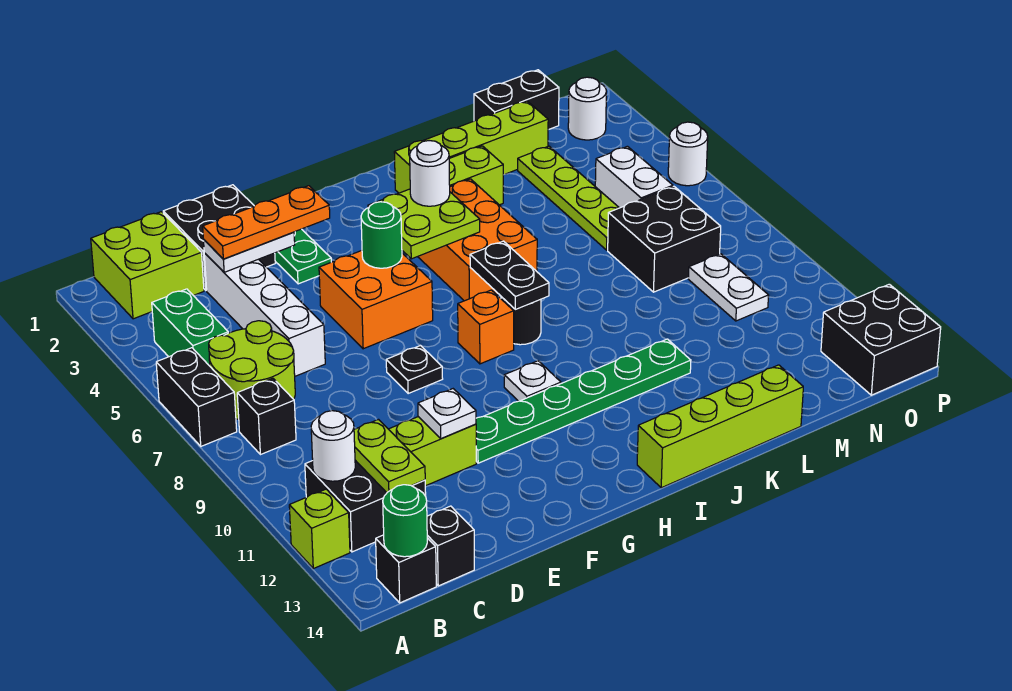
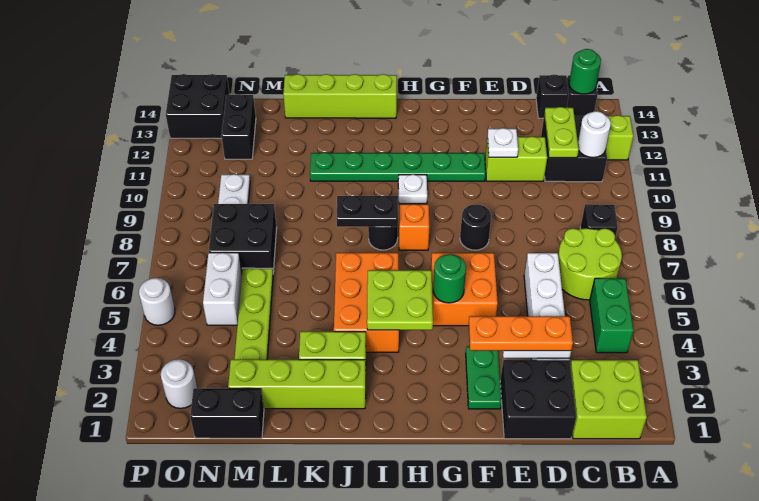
black 1x2 brick [156,348,237,446] -> black 1x2 brick moved to [221,94,256,159]
black 1x1 plate [386,345,443,393] -> black 1x1 round brick [460,204,491,250]
white 1x1 round brick [410,141,450,206] -> none
black 1x2 plate [470,241,549,309] -> black 1x2 plate turned to [337,196,398,227]

